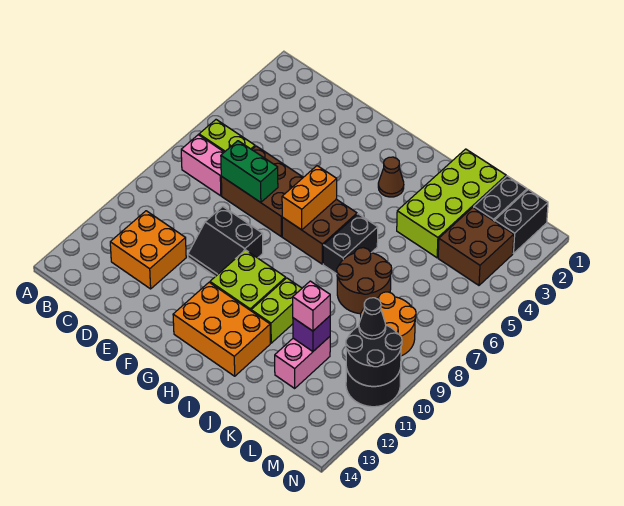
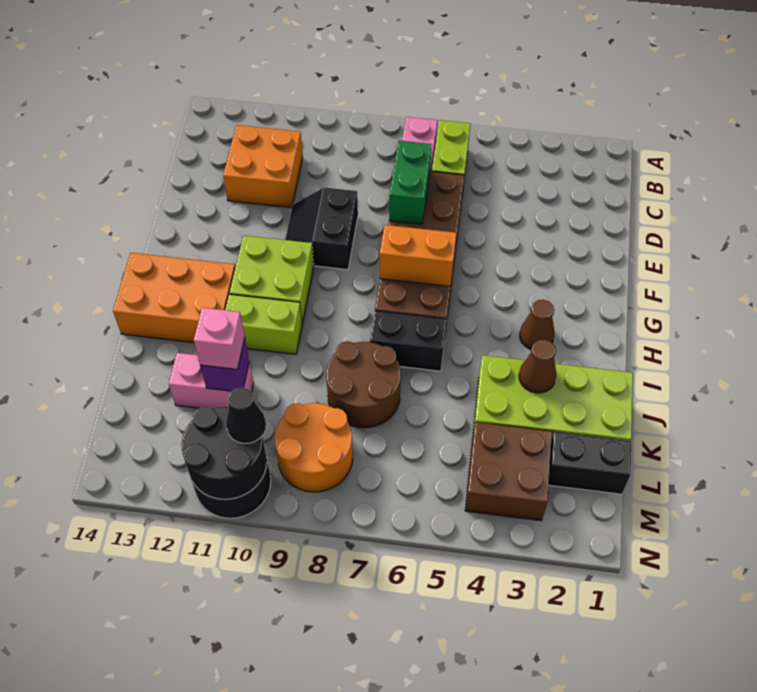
orange 2x3 brick [173,282,270,376] -> orange 2x3 brick turned to [113,253,235,343]
none -> brown 1x1 cone [519,339,556,393]
black 1x2 brick [495,190,548,253] -> none

